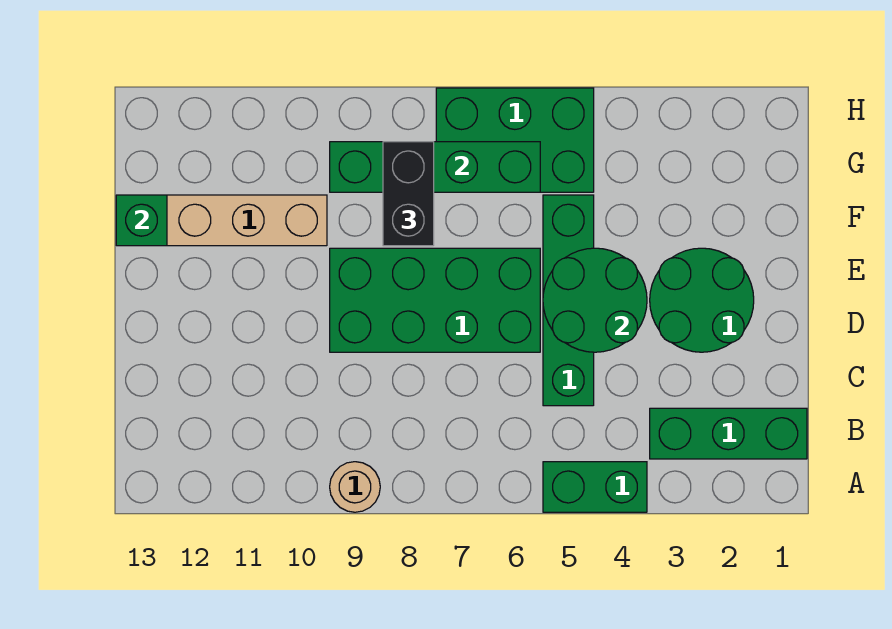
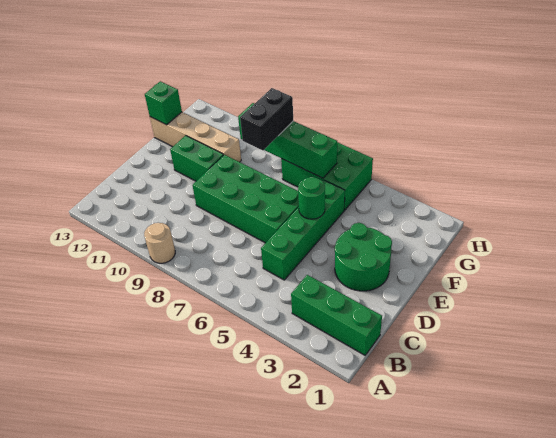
green 1x2 brick [543,462,647,512] -> green 1x2 brick moved to [170,135,223,181]
green 2x2 round brick [543,248,647,352] -> green 1x1 round brick [298,177,325,219]

